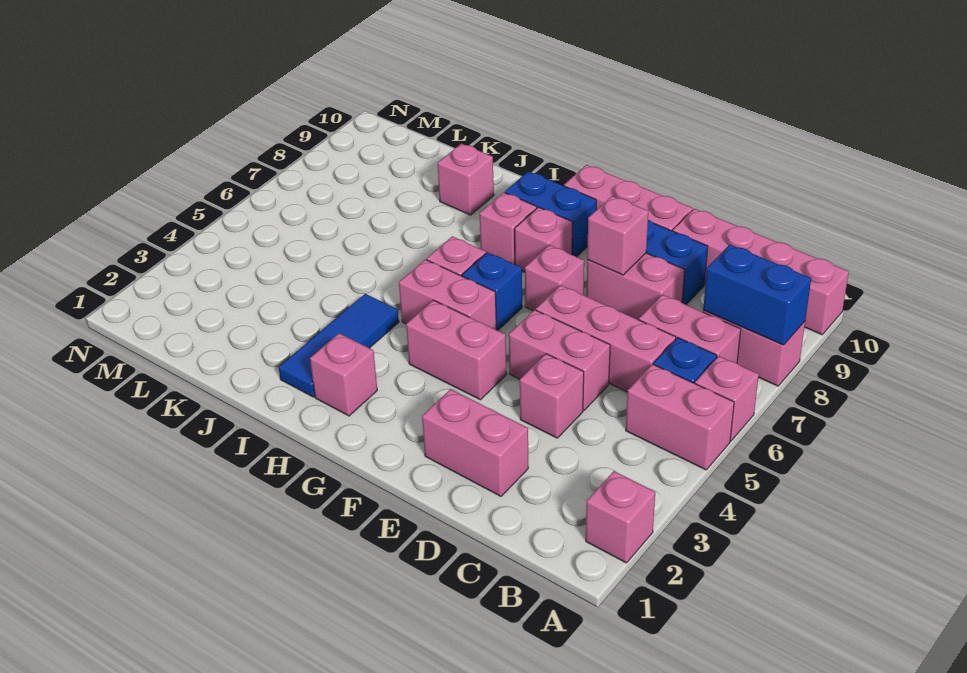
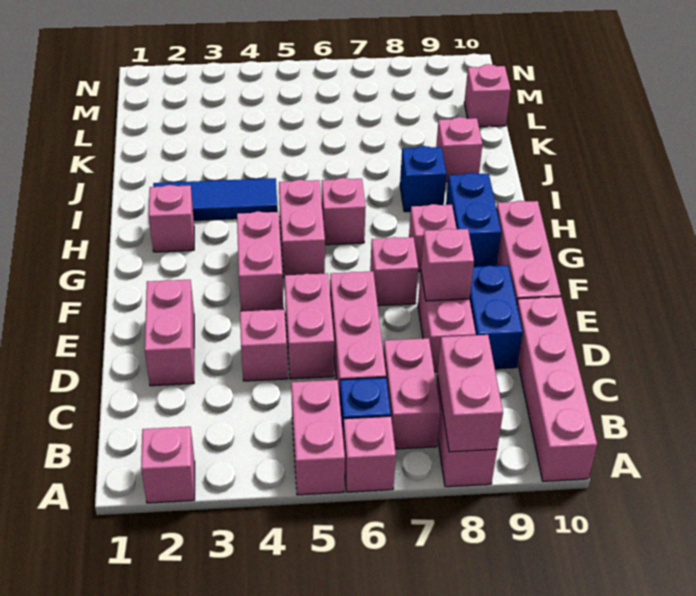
blue 1x2 brick [703,245,811,345] -> pink 1x2 brick [437,335,503,452]
blue 1x1 brick [462,252,522,330] -> blue 1x1 brick moved to [400,146,446,212]
pink 1x1 brick [480,192,537,264] -> pink 1x1 brick moved to [464,64,511,127]

